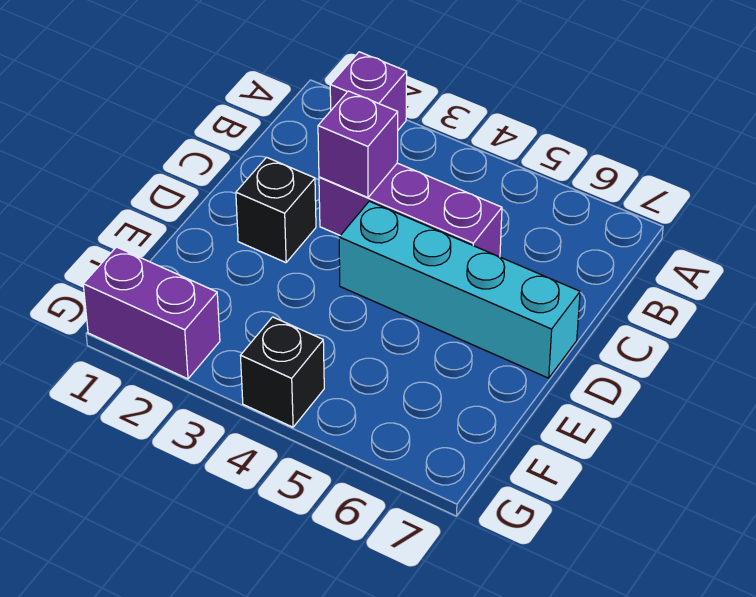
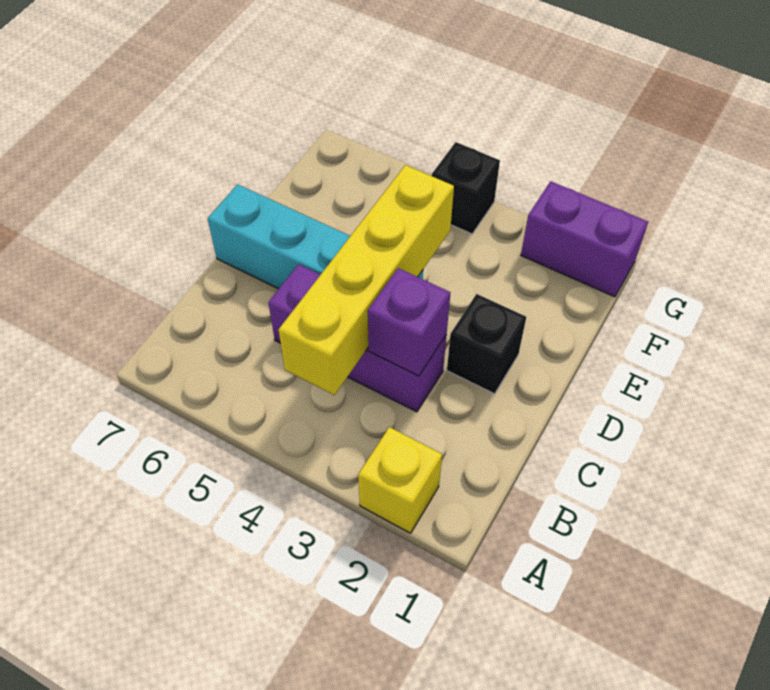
purple 1x1 brick [330,52,407,130] -> yellow 1x1 brick [358,427,442,533]
none -> yellow 1x4 brick [279,165,454,395]

